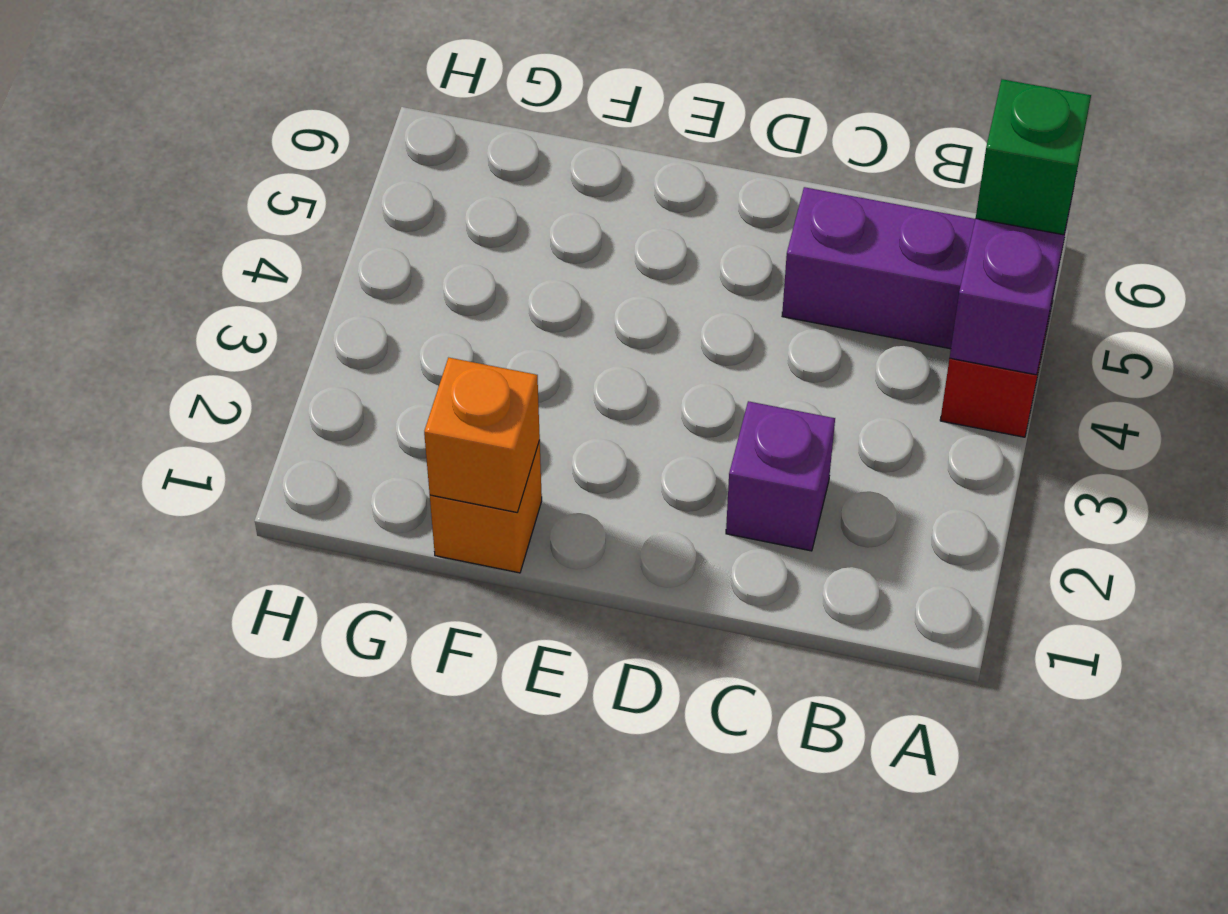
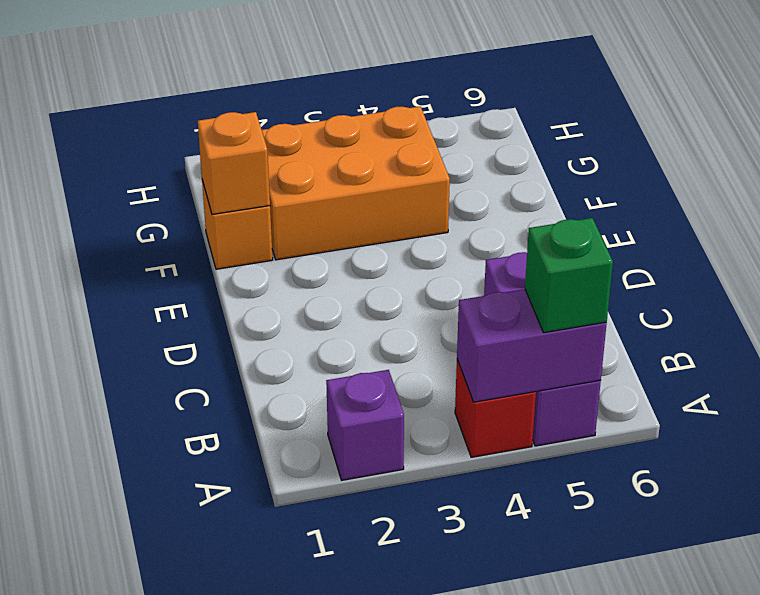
purple 1x1 brick [726,401,835,551] -> purple 1x1 brick moved to [326,370,404,480]
none -> orange 2x3 brick [262,106,450,260]

